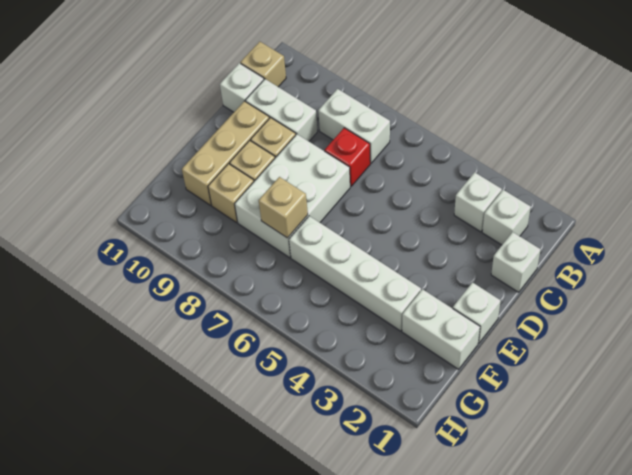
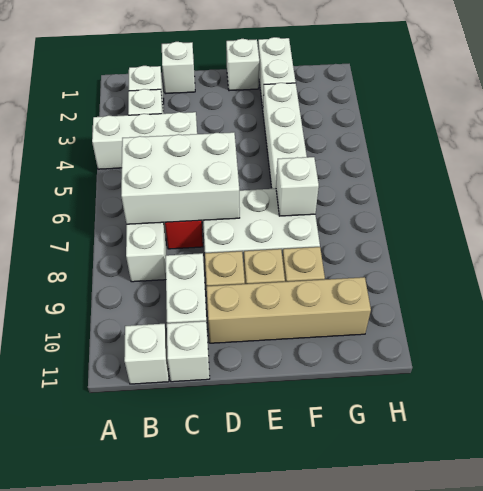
none -> white 1x3 brick [92,112,197,169]
none -> white 2x3 brick [121,132,240,224]
tan 1x1 brick [240,41,286,87] -> white 1x1 brick [124,324,169,384]
tan 1x3 brick [182,101,269,205] -> tan 1x4 brick [207,277,371,343]
tan 1x1 brick [259,177,308,238] -> white 1x1 brick [276,157,319,216]

